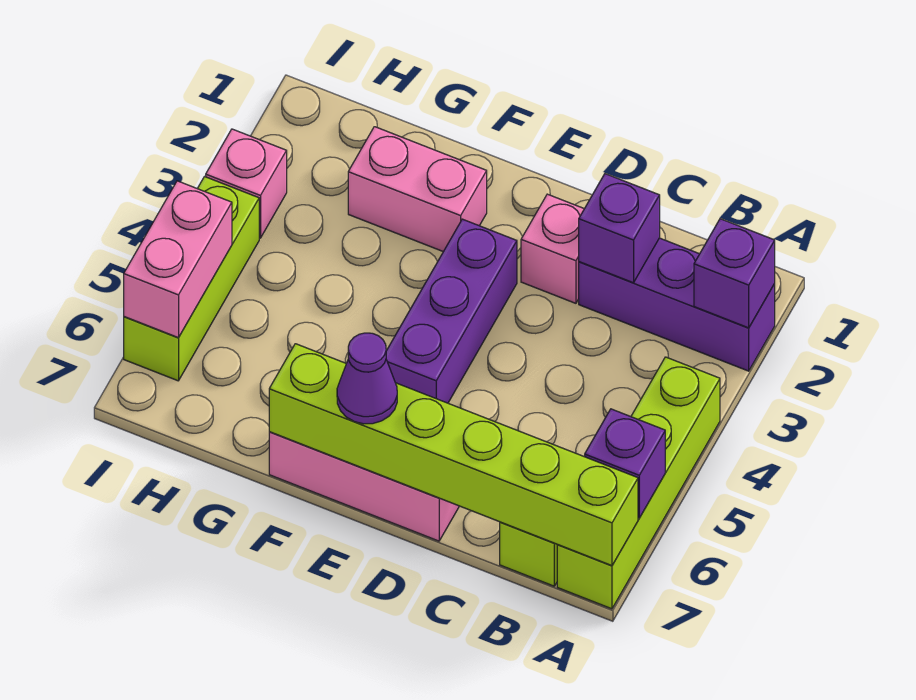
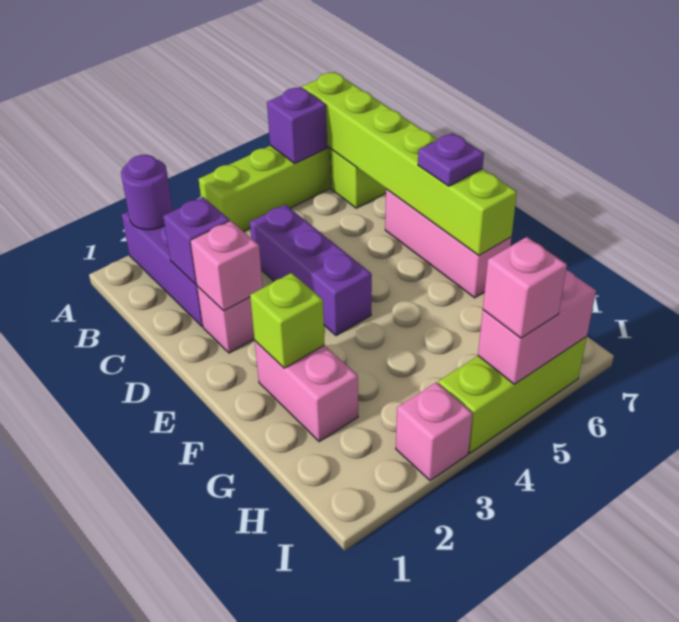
purple 1x1 brick [694,219,775,328] -> purple 1x1 round brick [121,155,173,230]
none -> pink 1x1 brick [191,221,263,311]
purple 1x3 brick [386,219,517,403] -> purple 1x3 brick turned to [250,205,372,336]
purple 1x1 cone [337,333,397,424] -> purple 1x1 plate [418,133,484,186]
none -> lime 1x1 brick [250,273,325,368]
none -> pink 1x1 brick [483,237,567,338]

